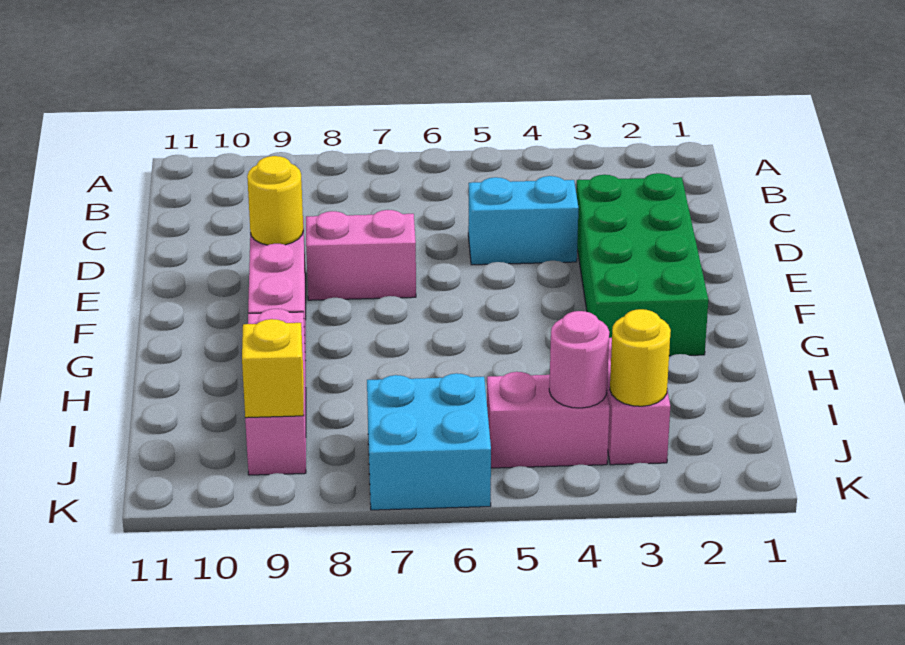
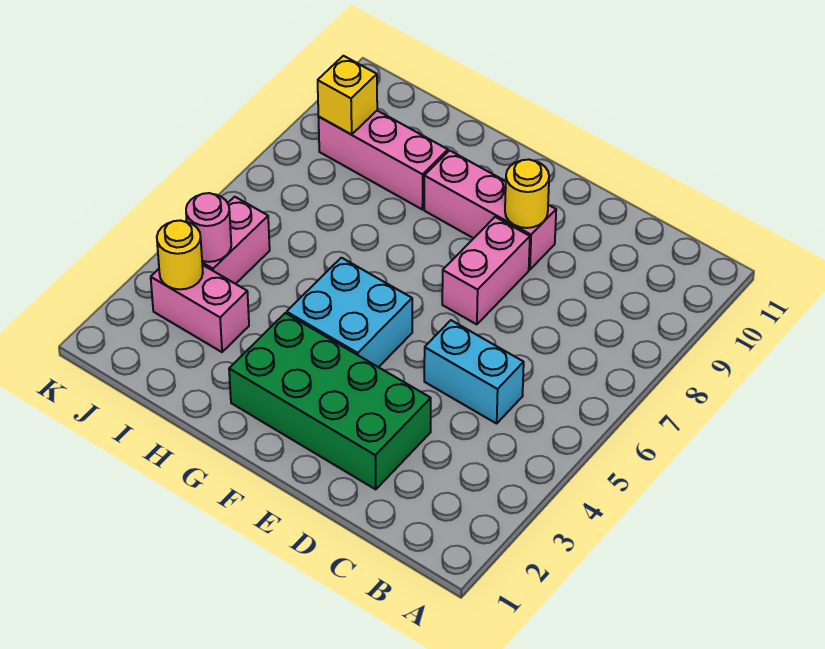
cyan 1x2 brick [468,176,579,265] -> cyan 1x2 brick turned to [424,320,524,424]
cyan 2x2 brick [367,373,491,510] -> cyan 2x2 brick moved to [287,258,412,367]

